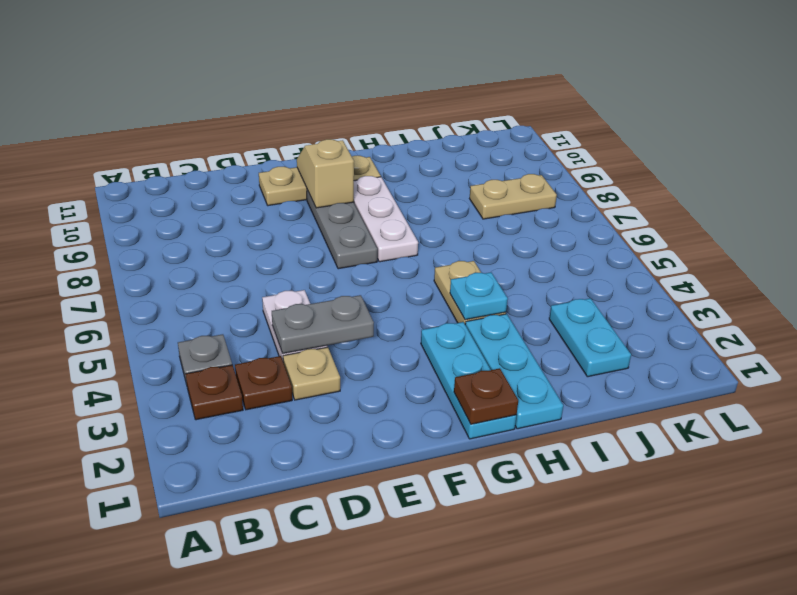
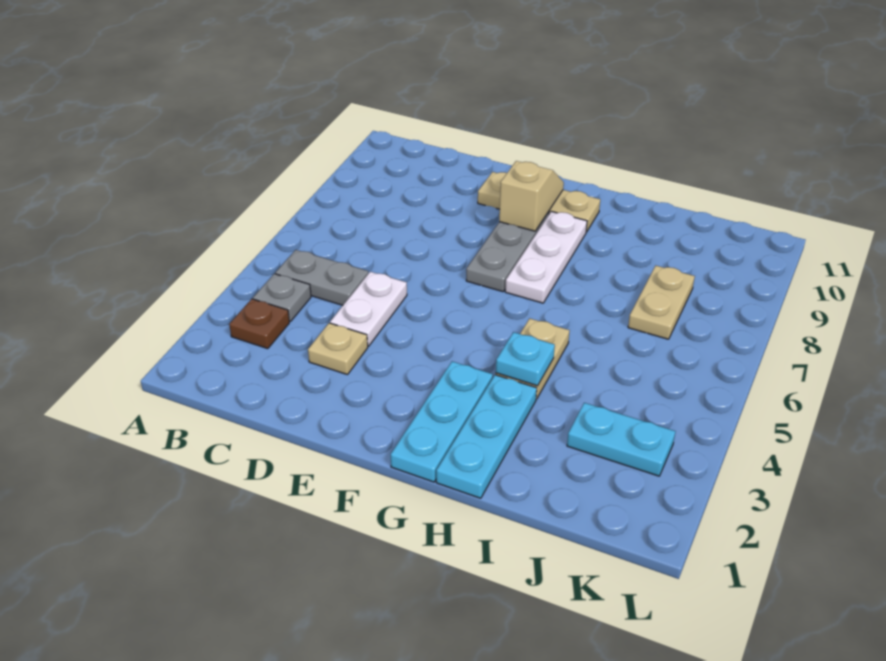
brown 1x1 plate [235,356,292,410] -> none
grey 1x2 plate [272,295,374,353] -> grey 1x2 plate moved to [275,250,368,305]
brown 1x1 plate [454,368,518,424] -> none
cyan 1x2 plate [549,298,631,377] -> cyan 1x2 plate turned to [567,403,676,476]
tan 1x2 plate [470,174,557,219] -> tan 1x2 plate turned to [628,266,695,339]

